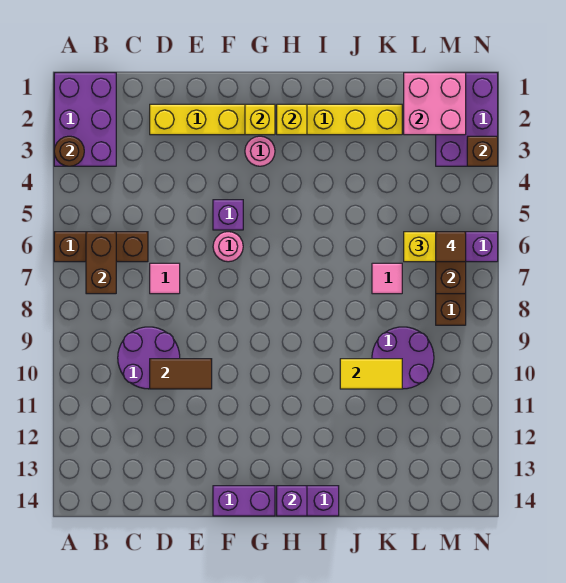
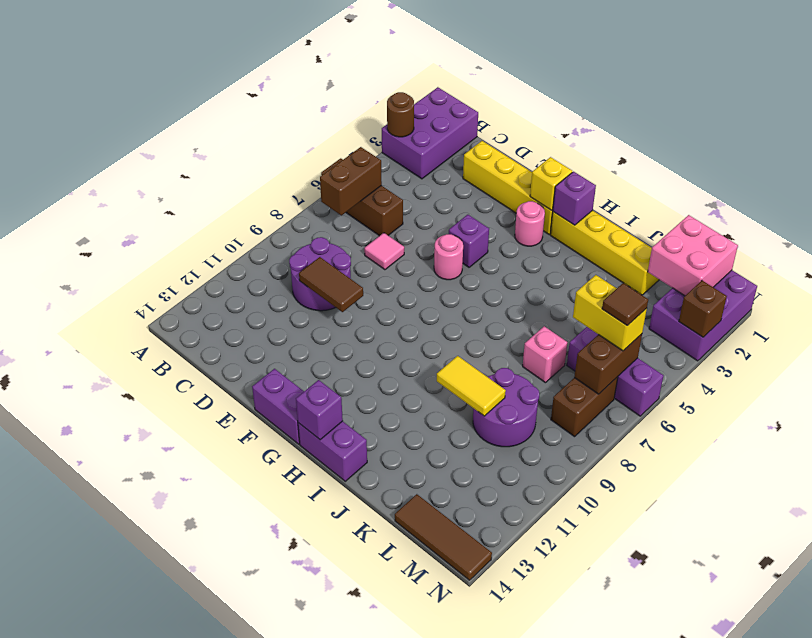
yellow 1x1 brick [277,104,307,135] -> purple 1x1 brick [553,172,596,225]
pink 1x1 tile [372,263,402,294] -> pink 1x1 brick [523,326,567,383]
none -> brown 1x3 tile [395,494,492,580]

